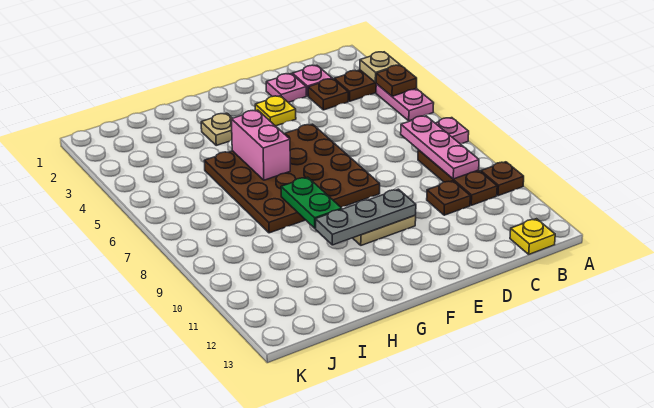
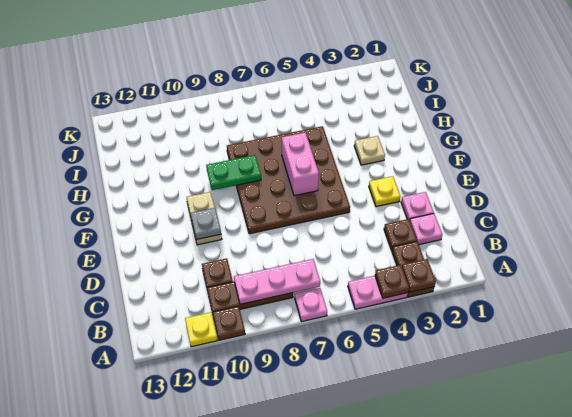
tan 1x1 plate [360,52,400,82] -> brown 1x1 plate [402,259,436,292]
yellow 1x1 plate [510,219,555,254] -> yellow 1x1 plate moved to [185,312,217,347]
grey 1x3 plate [316,189,416,245] -> grey 1x1 plate [190,208,221,240]
pink 1x2 brick [231,110,290,180] -> pink 1x2 brick turned to [282,133,319,196]

